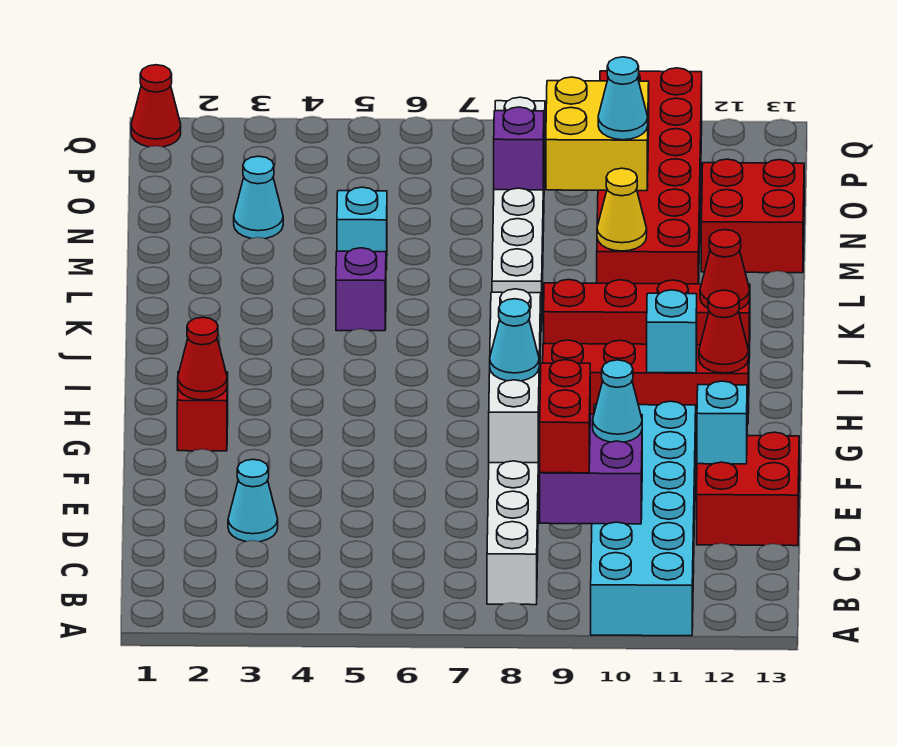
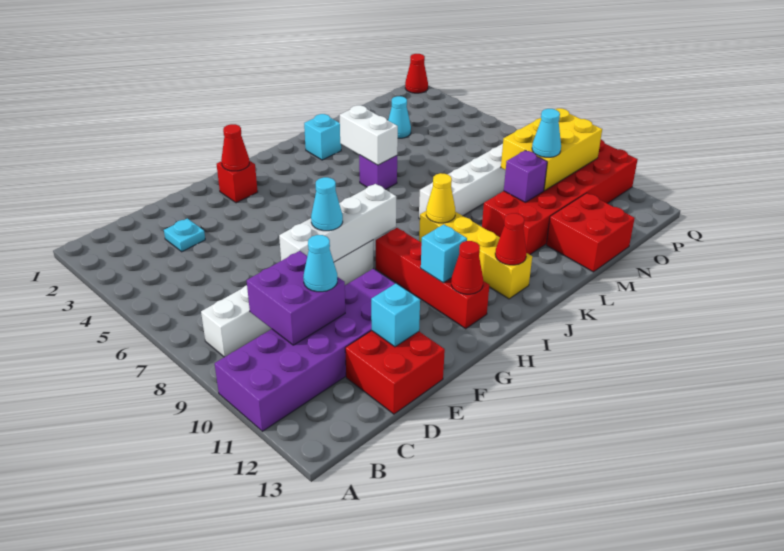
cyan 2x6 brick [591,401,696,636] -> purple 2x6 brick [215,269,395,431]
red 1x2 brick [540,360,590,473] -> none
cyan 1x1 cone [228,459,278,542] -> cyan 1x1 plate [164,218,205,252]
red 1x4 brick [544,280,750,358] -> yellow 1x4 brick [419,211,532,299]
none -> white 1x2 brick [340,105,398,165]
yellow 1x1 cone [597,168,647,251] -> yellow 1x1 cone moved to [426,173,455,223]
cyan 1x1 brick [337,187,387,270] -> cyan 1x1 brick moved to [304,114,341,160]
purple 1x1 brick [494,107,544,190] -> purple 1x1 brick moved to [504,150,547,202]
yellow 2x2 brick [546,77,649,191] -> yellow 2x3 brick [501,108,602,191]

